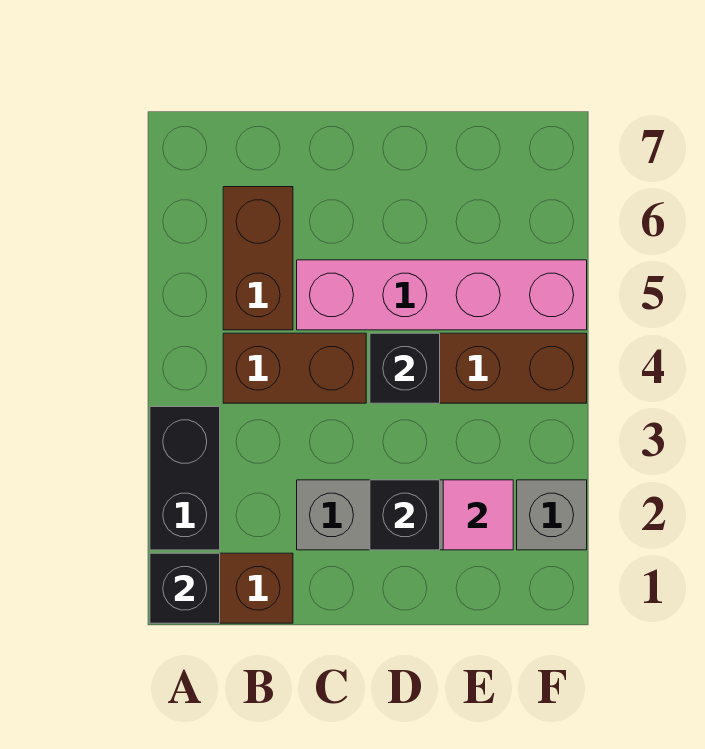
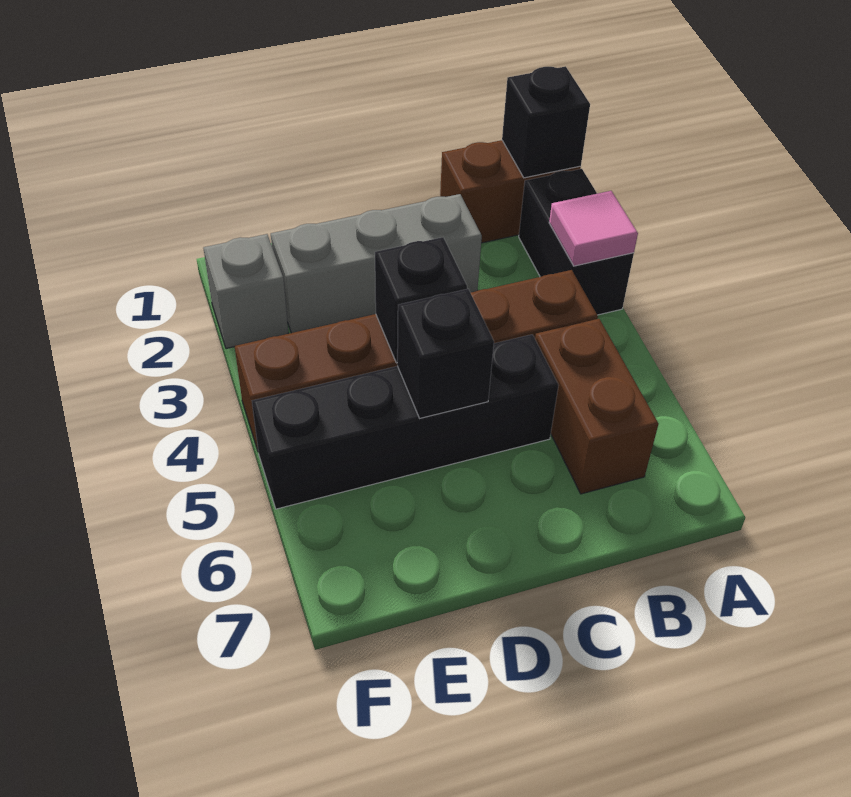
pink 1x4 brick [297,260,587,330] -> black 1x4 brick [252,335,559,509]
black 1x1 brick [370,480,440,550] -> black 1x1 brick moved to [397,289,494,418]
pink 1x1 tile [443,480,513,550] -> pink 1x1 tile moved to [549,191,638,266]

